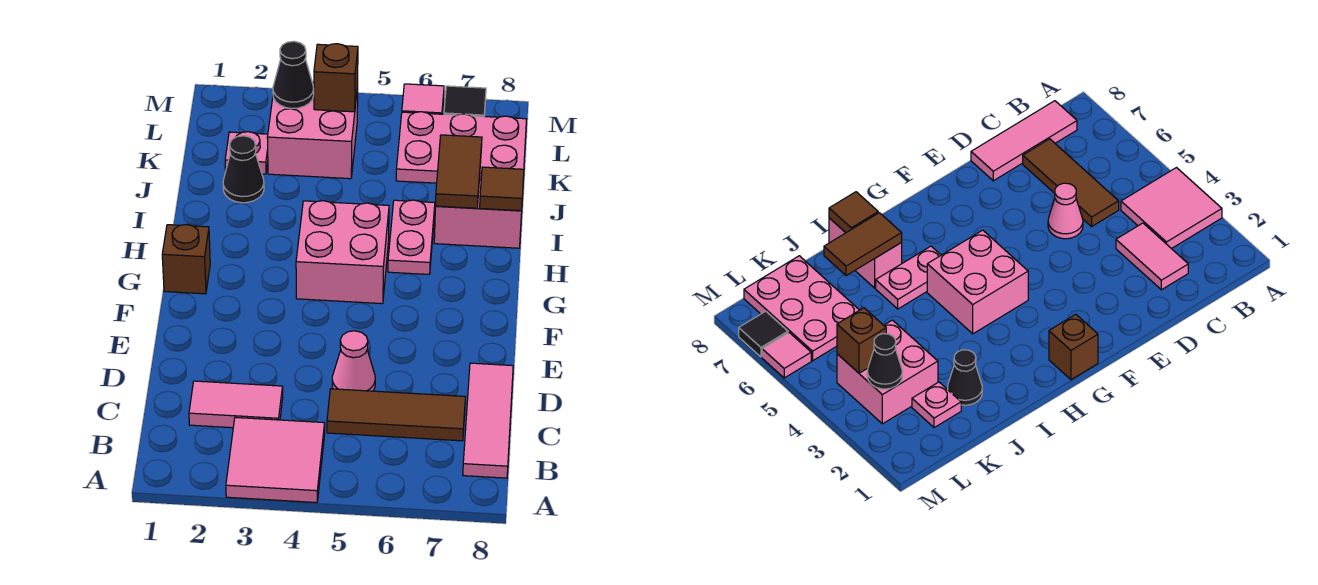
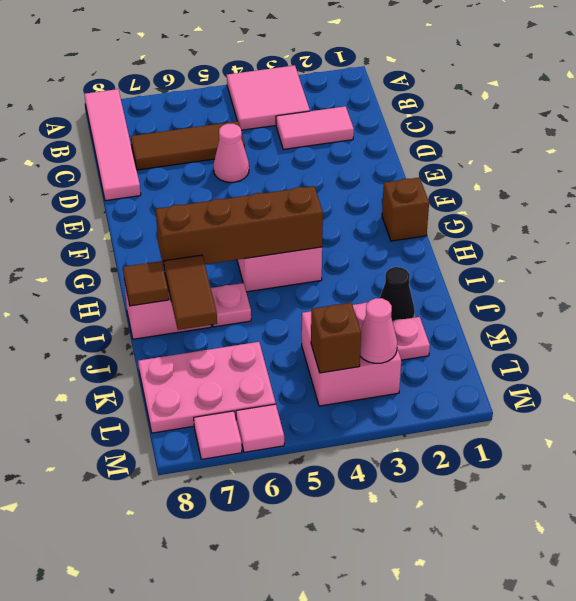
pink 1x3 tile [463,363,513,478] -> pink 1x4 tile [84,89,141,201]
none -> brown 1x4 brick [156,186,323,268]
pink 1x2 plate [388,200,435,274] -> pink 1x1 plate [211,283,251,327]
black 1x1 cone [273,41,314,109] -> pink 1x1 cone [360,298,397,363]
black 1x1 tile [444,86,486,116] -> pink 1x1 tile [194,411,242,459]

